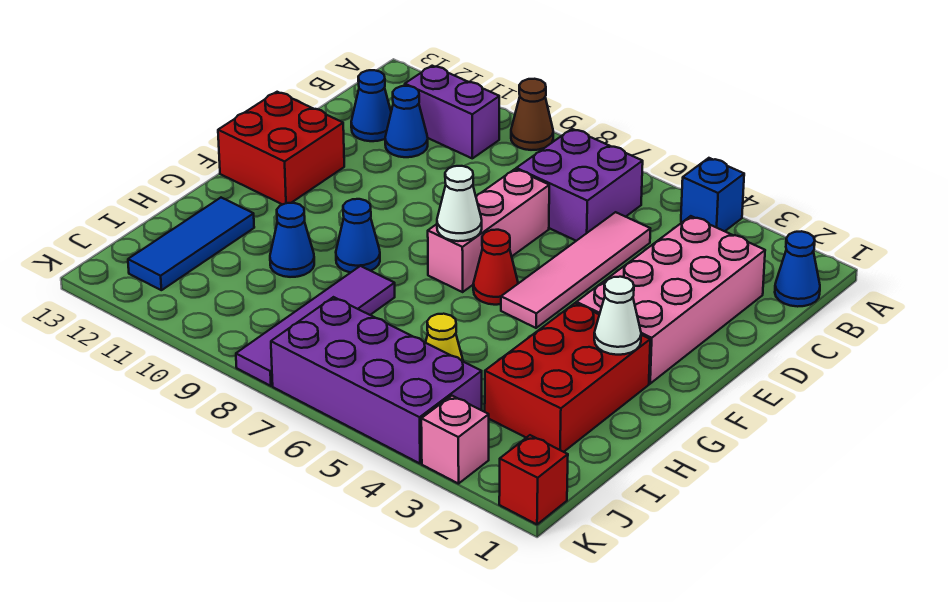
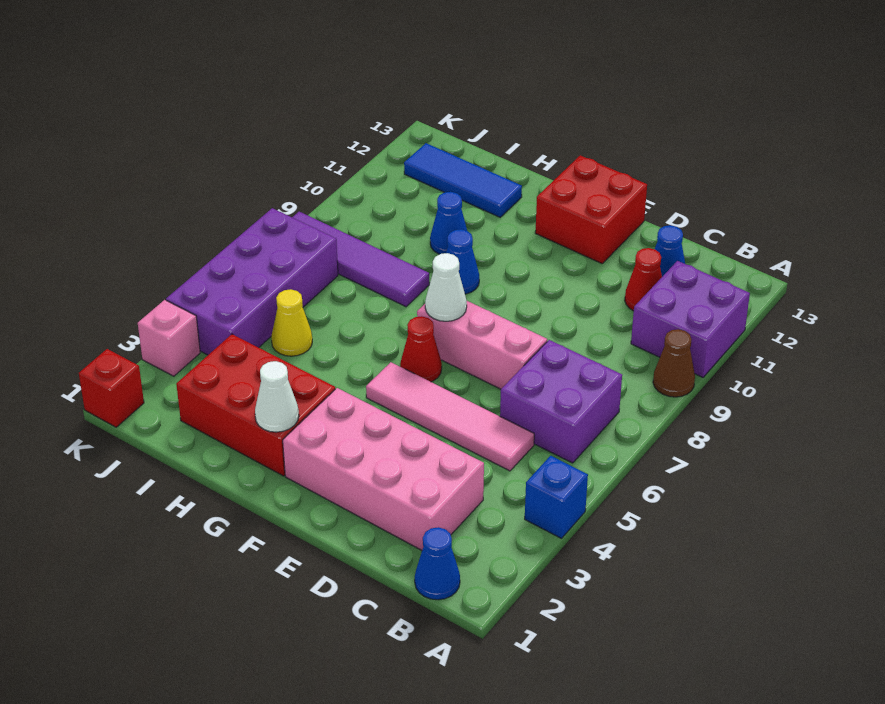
purple 1x2 brick [405,66,499,158] -> purple 2x2 brick [631,261,750,377]
blue 1x1 cone [385,86,428,157] -> red 1x1 cone [625,248,662,311]

